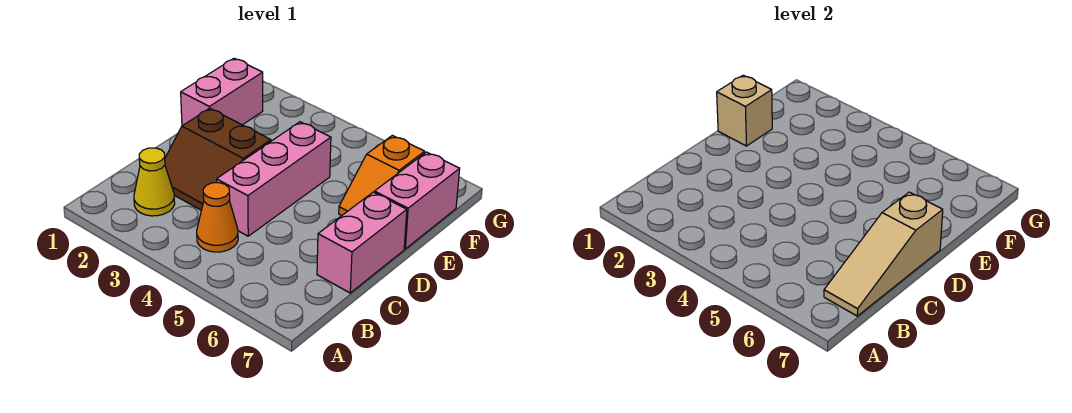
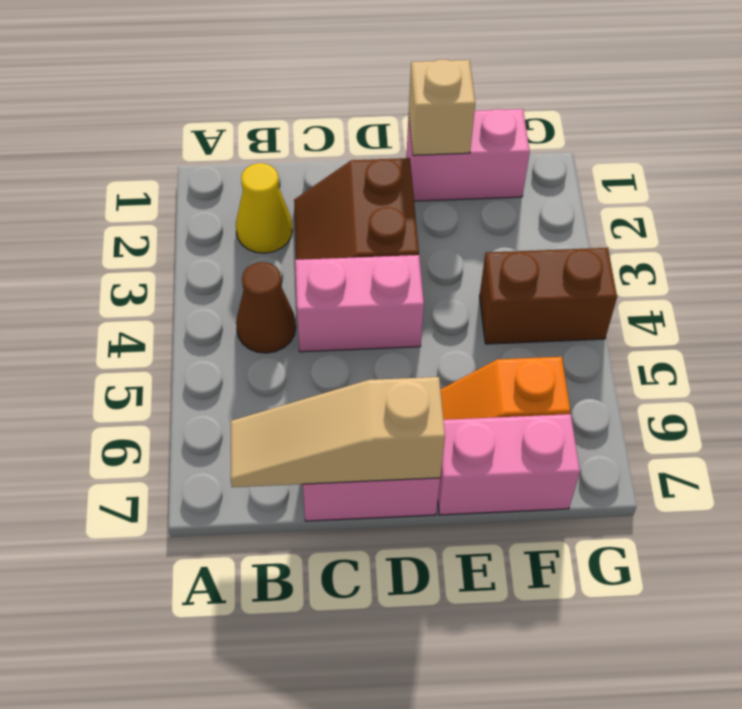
orange 1x1 cone [197,183,238,252] -> brown 1x1 cone [236,262,296,353]
pink 1x3 brick [217,122,331,236] -> pink 1x2 brick [295,255,424,352]
none -> brown 1x2 brick [480,248,617,344]

